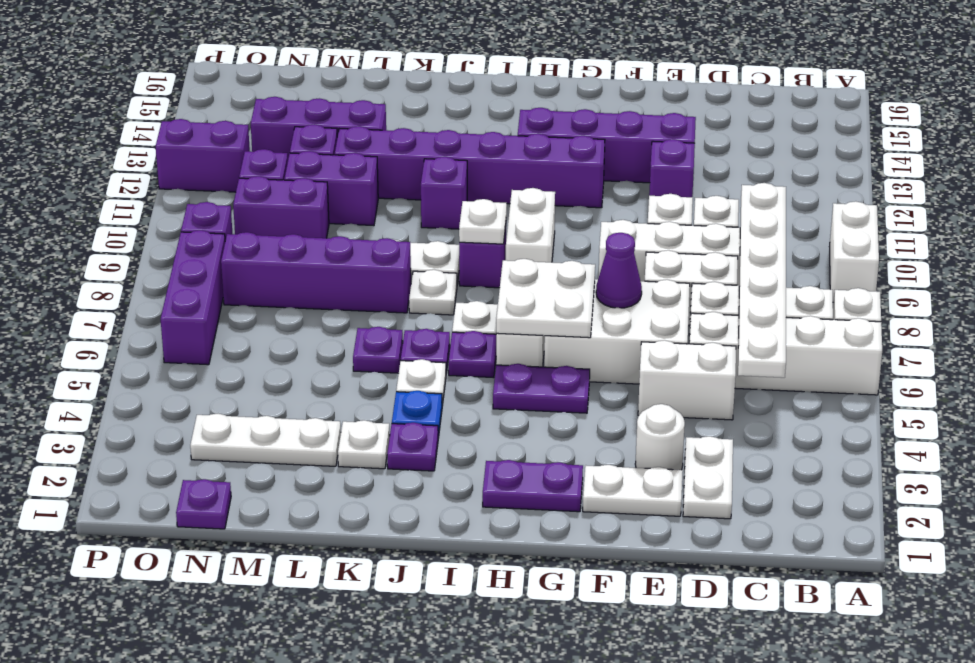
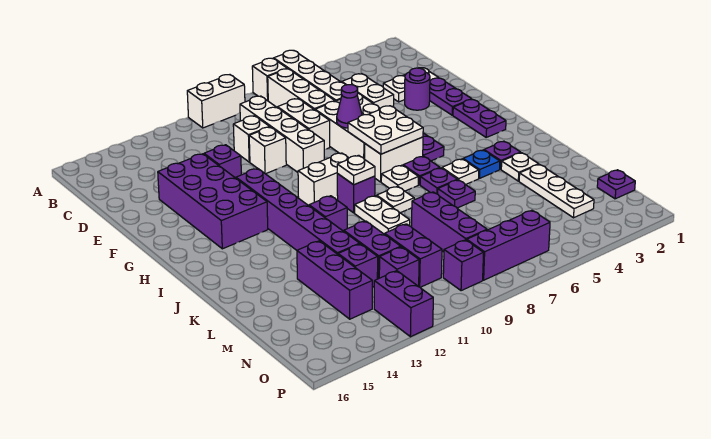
white 1x6 plate [738,183,786,378] -> none
white 1x2 plate [583,465,683,516] -> purple 1x2 plate [430,78,472,115]
white 1x1 round brick [635,404,685,470] -> purple 1x1 round brick [405,68,430,110]
purple 1x4 brick [518,108,696,183] -> purple 2x4 brick [158,154,268,249]
purple 1x4 brick [221,232,411,313] -> purple 1x3 brick [412,192,487,252]

